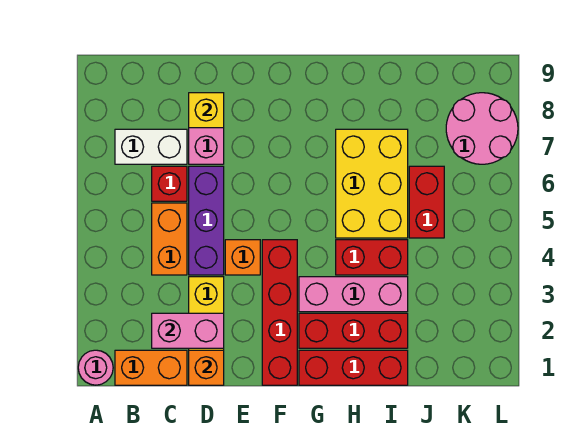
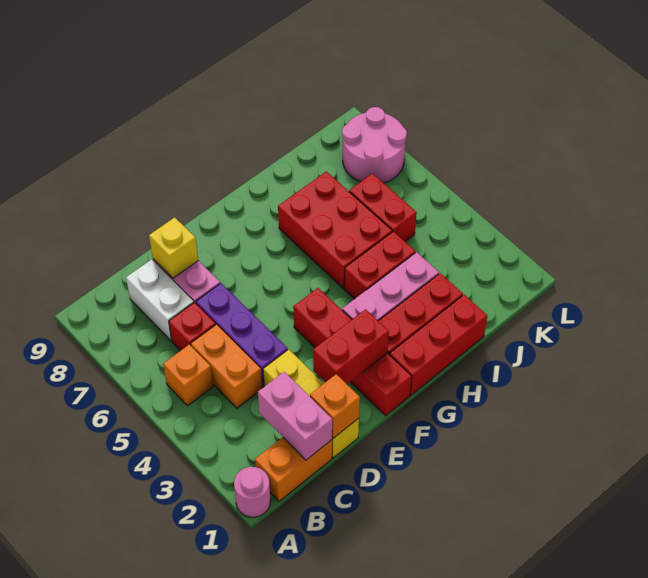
white 1x2 brick [115,129,187,164] -> white 1x2 brick turned to [126,260,194,341]
pink 1x2 brick [152,313,224,348] -> pink 1x2 brick turned to [258,372,332,460]
none -> red 1x2 brick [313,309,389,384]
orange 1x1 brick [225,240,260,275] -> orange 1x1 brick moved to [163,344,213,406]
yellow 2x3 brick [336,129,408,238] -> red 2x3 brick [278,172,392,288]

